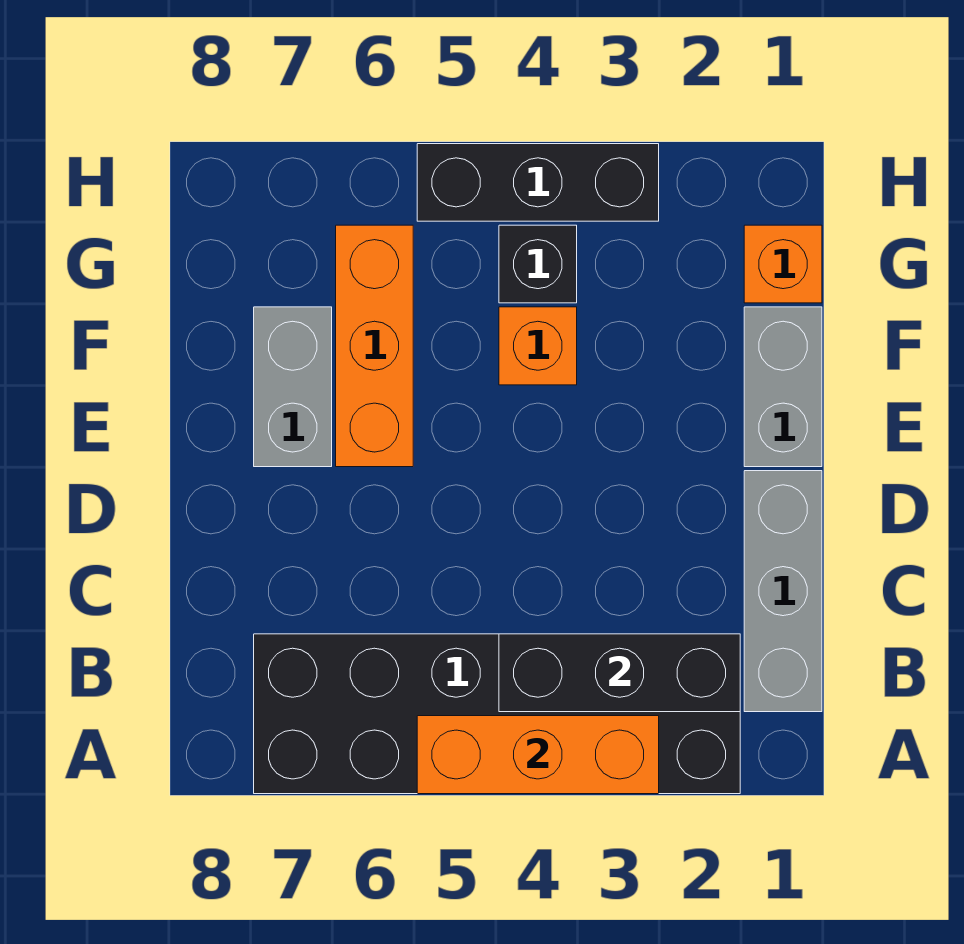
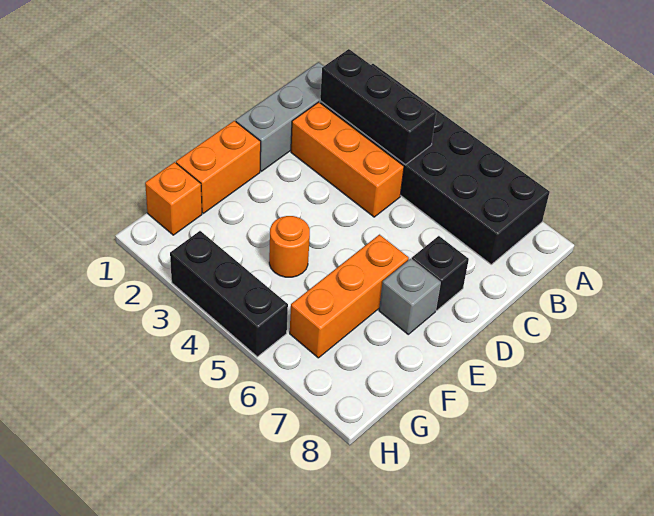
orange 1x3 brick [417,716,659,794] -> orange 1x3 brick moved to [291,102,404,217]
grey 1x2 brick [744,307,822,467] -> orange 1x2 brick [176,121,261,213]
grey 1x2 brick [254,307,332,467] -> grey 1x1 brick [379,259,440,334]
orange 1x1 brick [499,307,577,385] -> orange 1x1 round brick [269,216,310,277]
black 1x1 brick [499,225,577,303] -> black 1x1 brick moved to [412,236,469,310]

